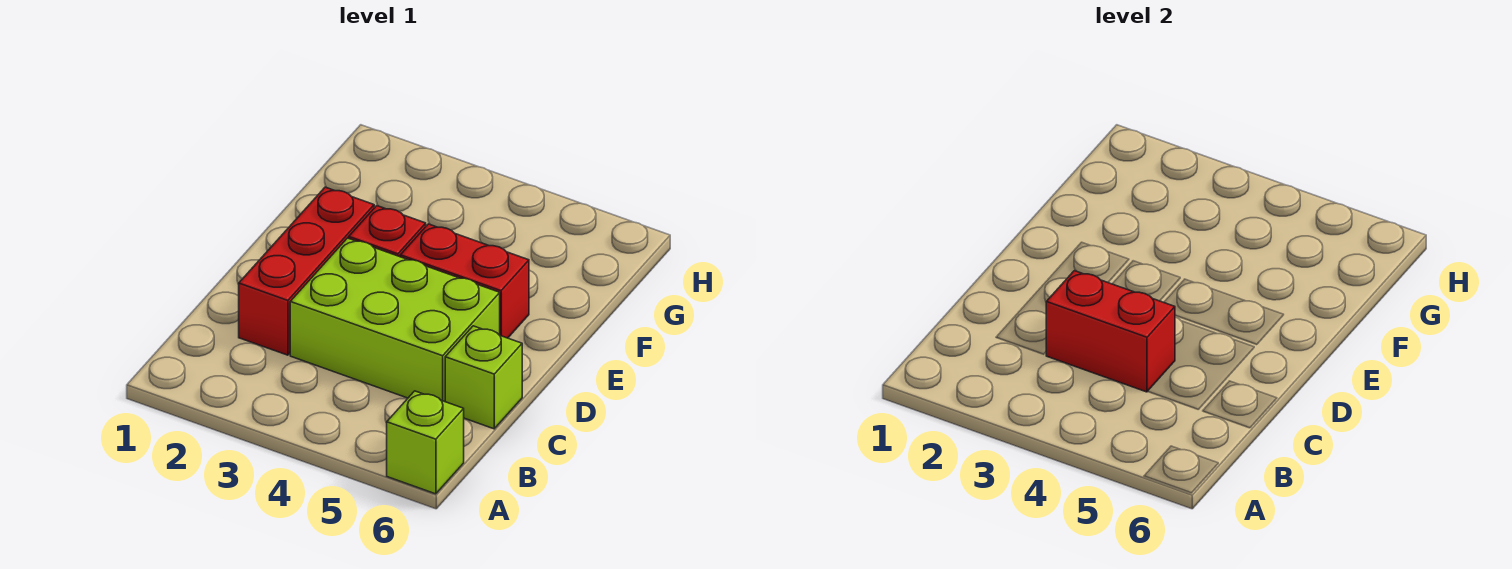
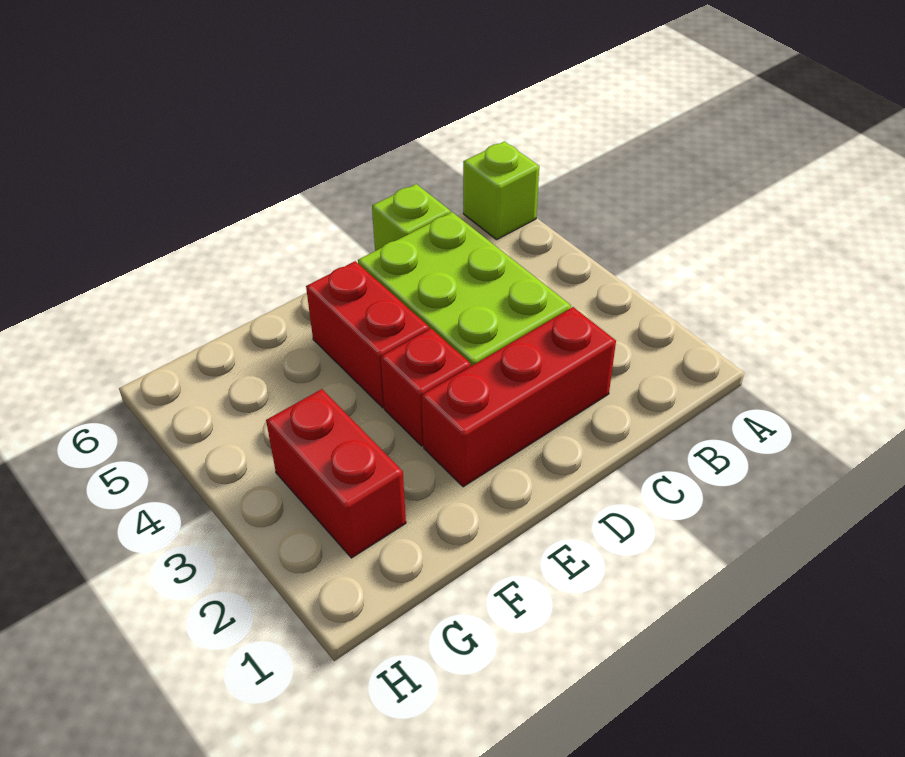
red 1x2 brick [1046,271,1175,392] -> red 1x2 brick moved to [266,389,406,558]

